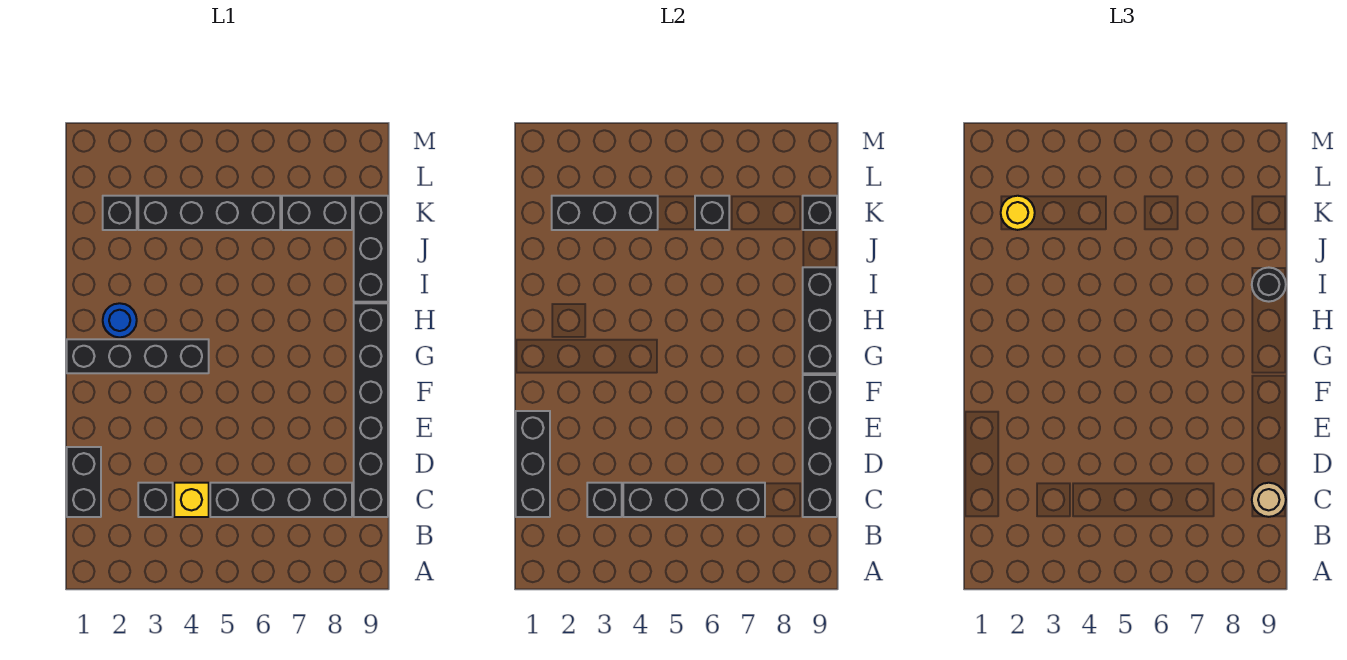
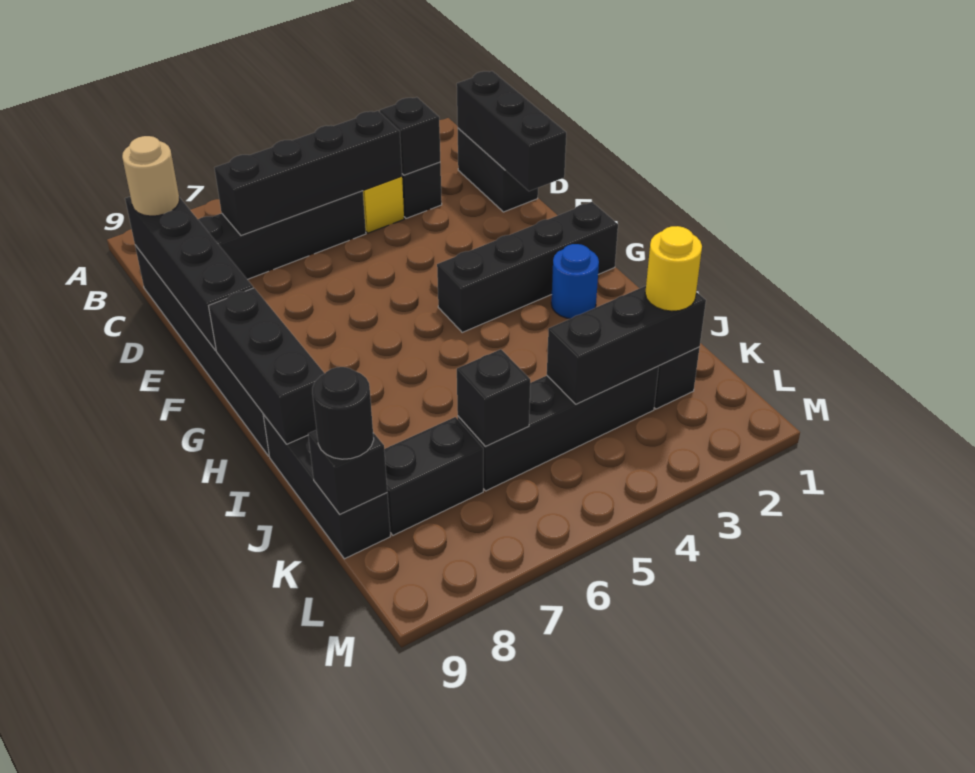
black 1x1 round brick [1252,268,1286,302] -> black 1x1 round brick moved to [312,367,374,459]

